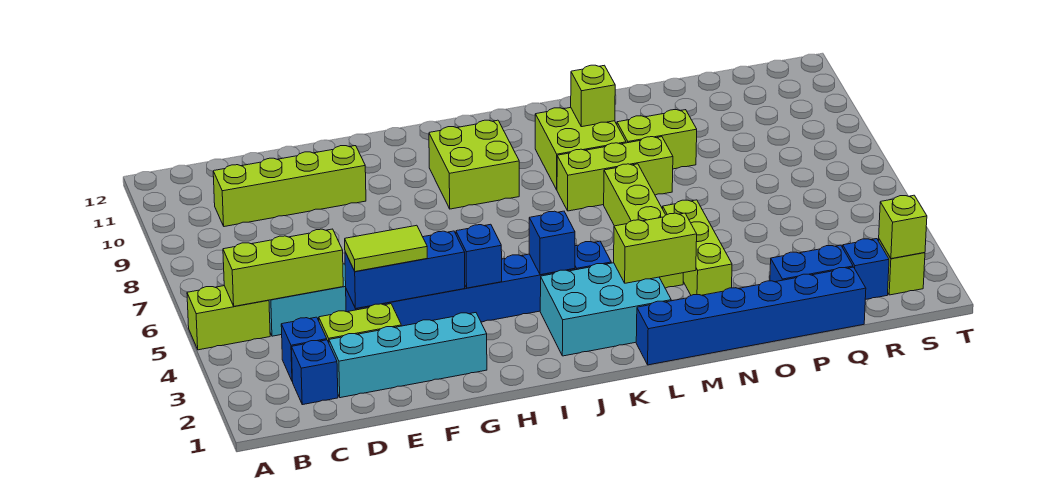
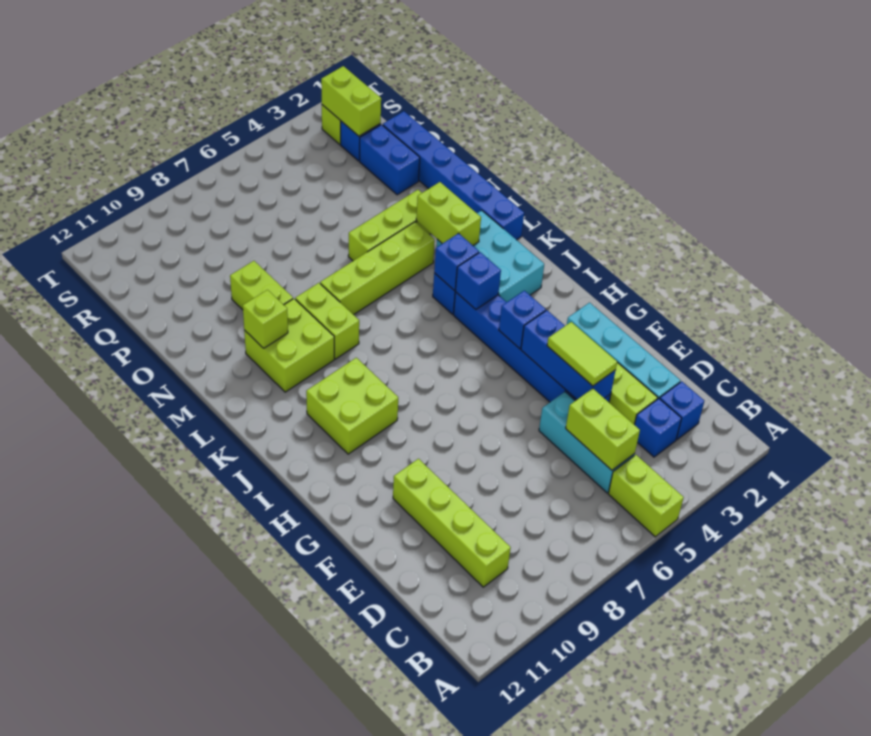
lime 1x3 brick [223,229,343,306] -> lime 1x2 brick [566,388,640,470]
none -> blue 1x1 brick [434,233,479,291]
lime 1x3 brick [557,137,673,211] -> lime 1x2 brick [295,283,359,359]
lime 1x1 brick [879,195,927,259] -> lime 1x2 brick [321,66,381,136]

